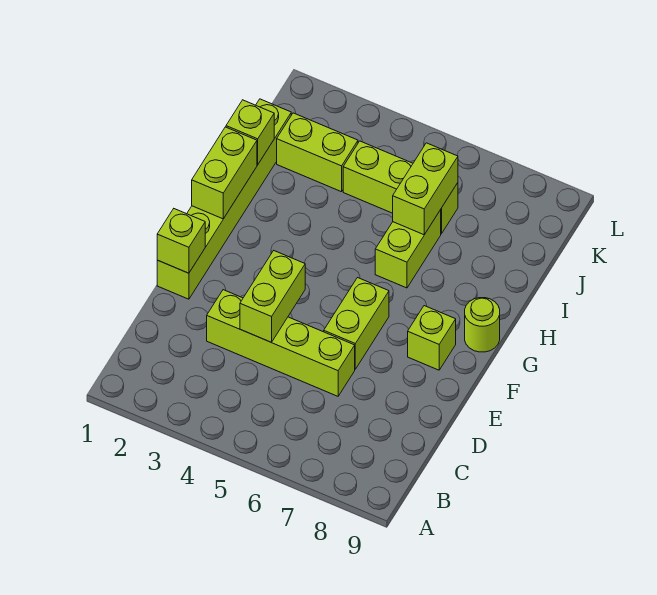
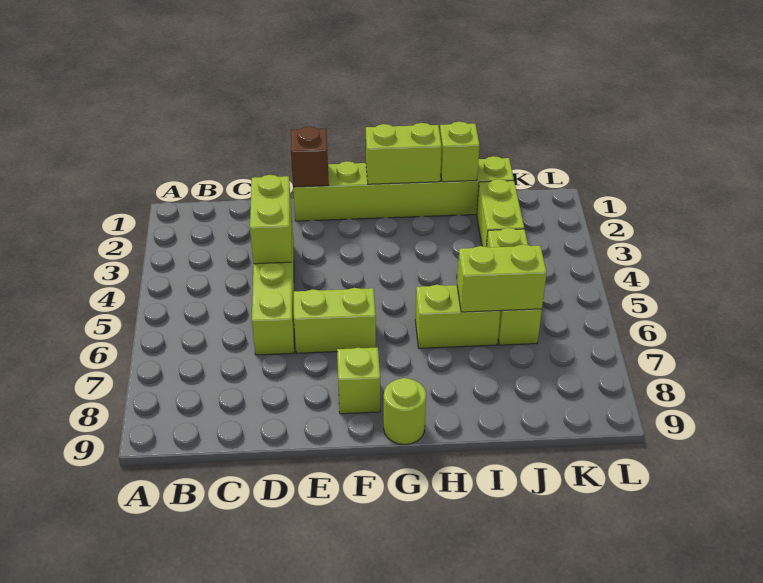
lime 1x2 brick [240,251,305,342] -> lime 1x2 brick turned to [250,175,292,264]
lime 1x1 brick [157,209,205,273] -> brown 1x1 brick [291,127,329,187]

